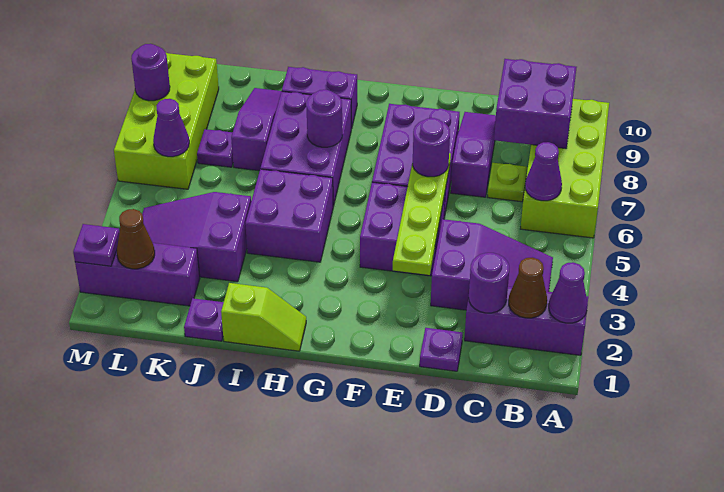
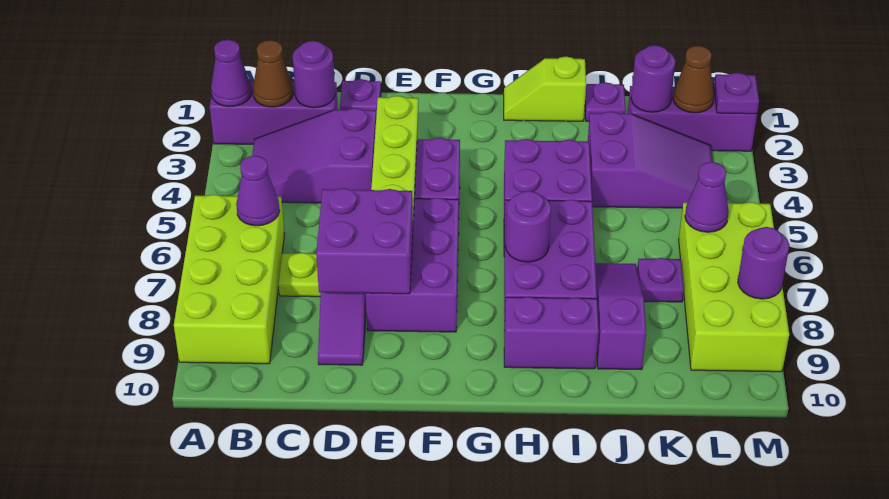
purple 2x2 brick [494,59,577,149] -> purple 2x2 brick moved to [316,188,413,294]
purple 1x1 round brick [413,118,450,177] -> purple 1x1 round brick moved to [631,45,675,112]
purple 1x3 slope [231,88,281,171] -> purple 1x3 slope turned to [595,263,646,370]

